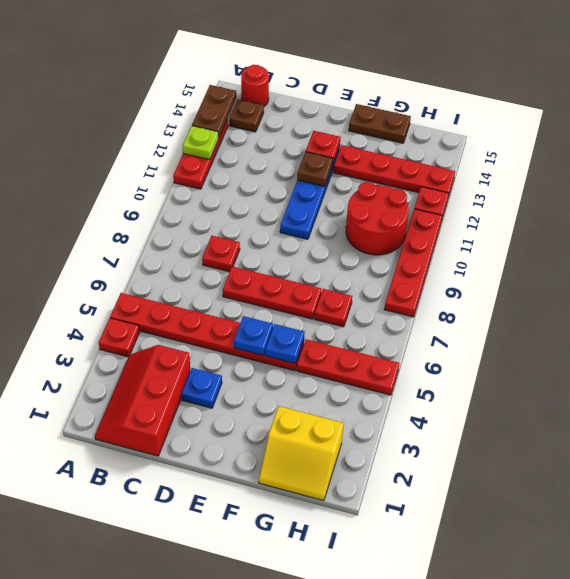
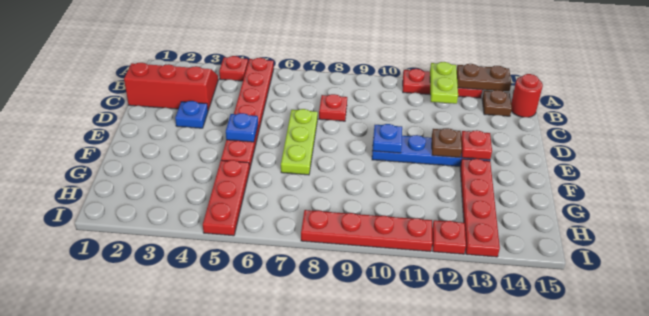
lime 1x1 plate [183,126,219,160] -> lime 1x2 plate [430,62,458,104]
red 1x3 plate [223,266,321,319] -> lime 1x3 plate [281,109,318,175]
blue 1x1 plate [265,324,305,364] -> blue 1x1 plate moved to [373,124,402,153]
brown 1x2 plate [349,104,411,143] -> none
yellow 2x2 slope [259,406,344,501] -> none
red 1x1 plate [315,289,352,327] -> none
red 2x2 round brick [346,182,409,255] -> none

